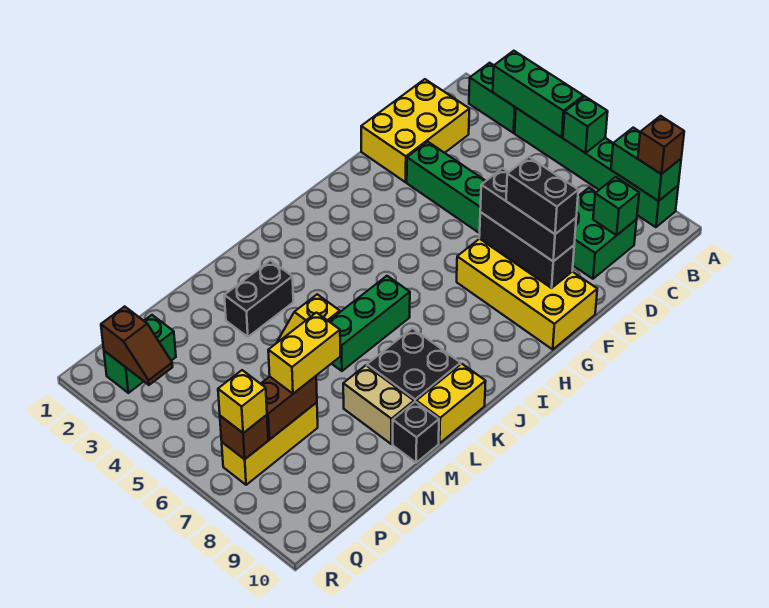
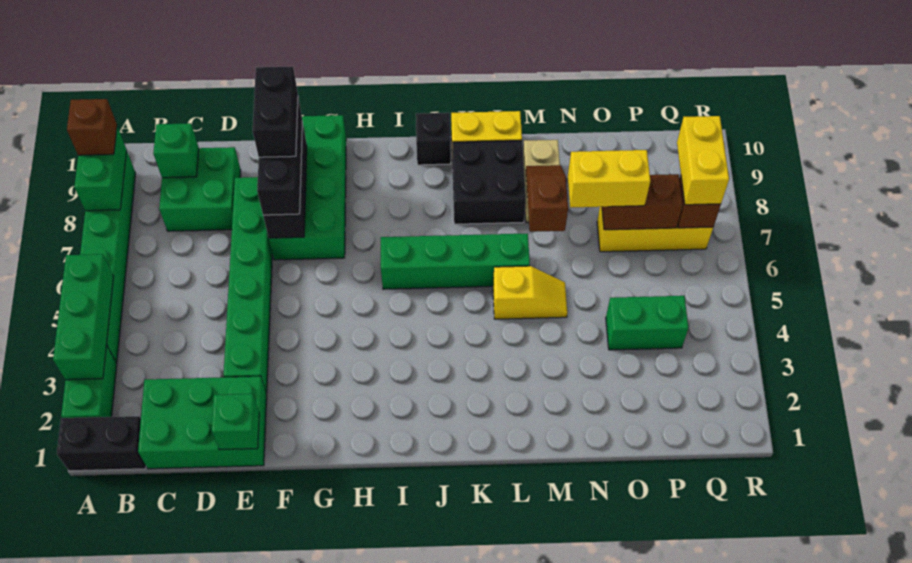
green 1x1 brick [563,96,608,153] -> green 1x1 brick moved to [212,394,259,450]
yellow 2x3 brick [361,79,469,182] -> green 2x3 brick [138,376,267,469]
yellow 2x4 brick [457,239,597,349] -> green 2x4 brick [269,115,346,260]
green 1x3 brick [329,276,410,371] -> green 1x4 brick [381,233,530,289]
black 1x2 brick [224,260,293,337] -> black 1x2 brick moved to [57,416,146,471]
black 1x1 brick [393,402,439,463] -> black 1x1 brick moved to [416,113,451,165]
green 1x2 brick [104,315,176,393] -> green 1x2 brick moved to [606,296,688,350]
brown 1x2 slope [101,306,173,385] -> brown 1x2 slope moved to [526,165,568,232]
yellow 1x1 brick [218,370,267,433] -> yellow 1x2 brick [677,116,729,205]

